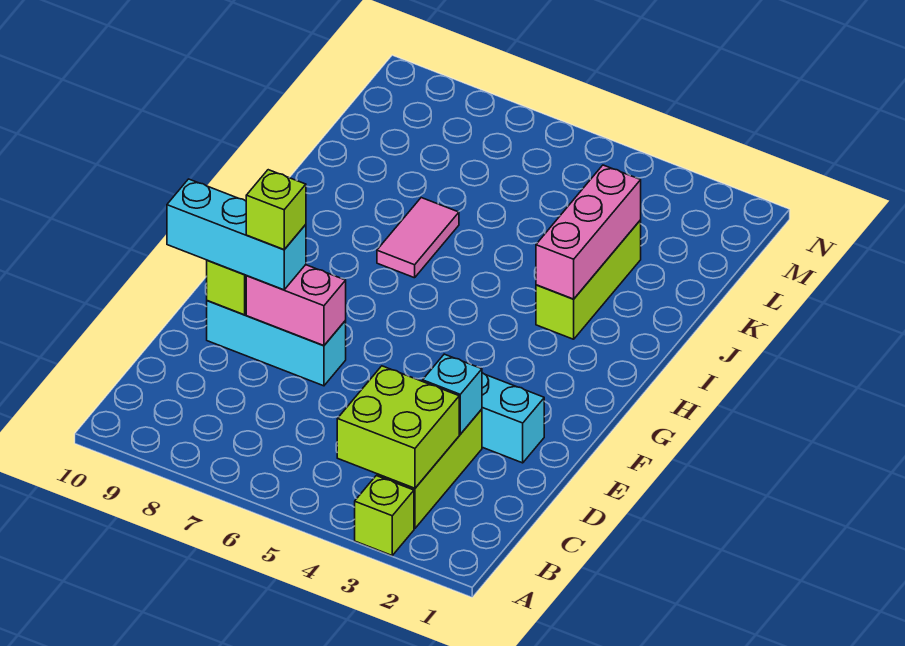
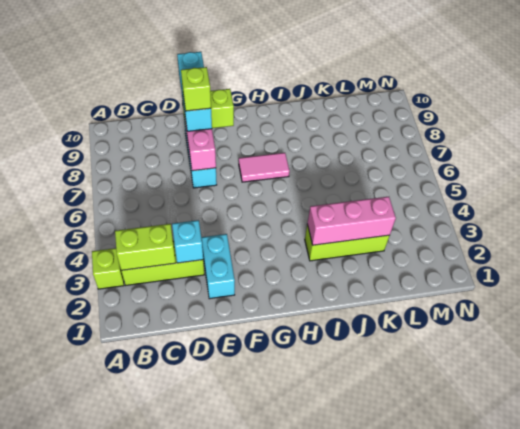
lime 2x2 brick [337,366,459,488] -> lime 1x2 brick [115,224,176,270]
pink 1x2 tile [377,198,459,278] -> pink 1x2 tile moved to [239,153,290,182]

